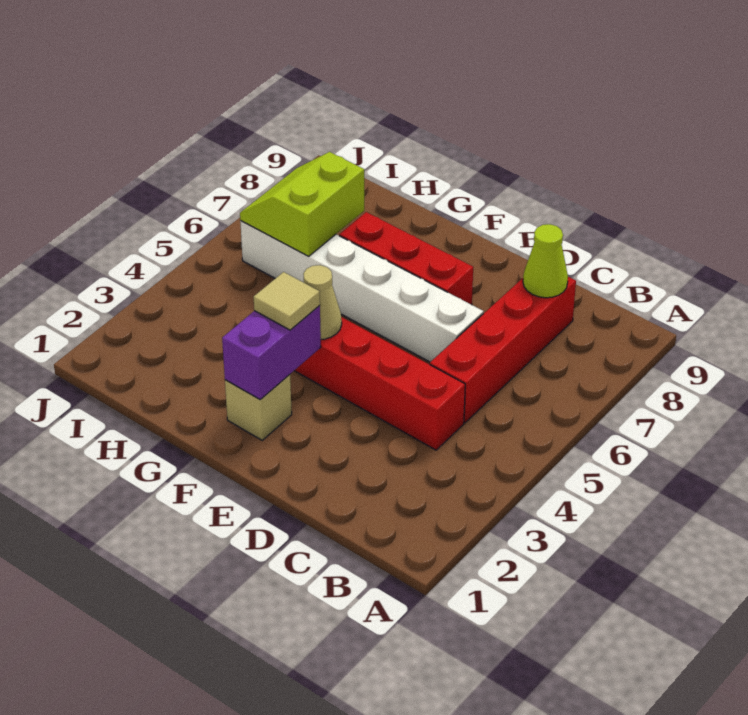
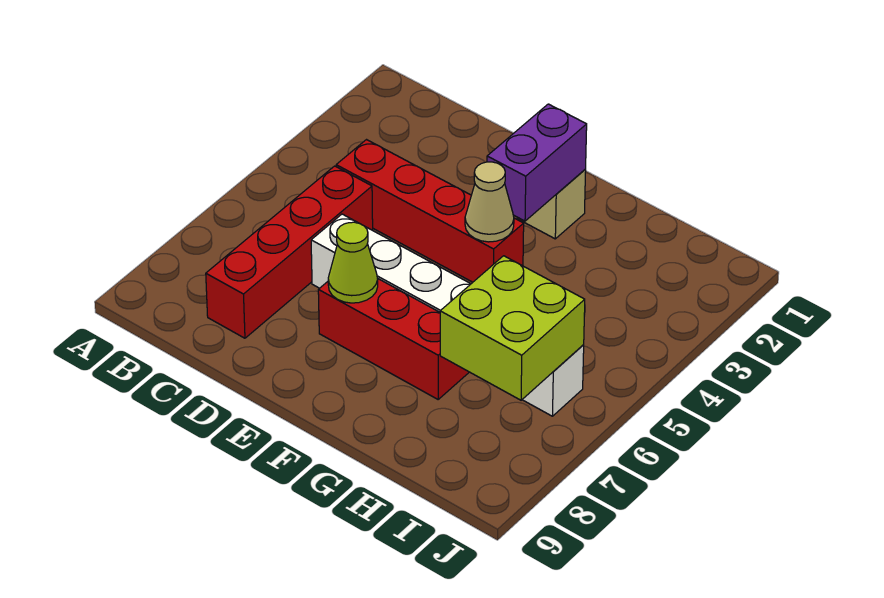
lime 1x1 cone [523,224,568,298] -> lime 1x1 cone moved to [328,222,378,303]
tan 1x1 tile [254,272,320,330] -> none
lime 2x2 slope [240,152,364,256] -> lime 2x2 brick [440,256,585,400]

